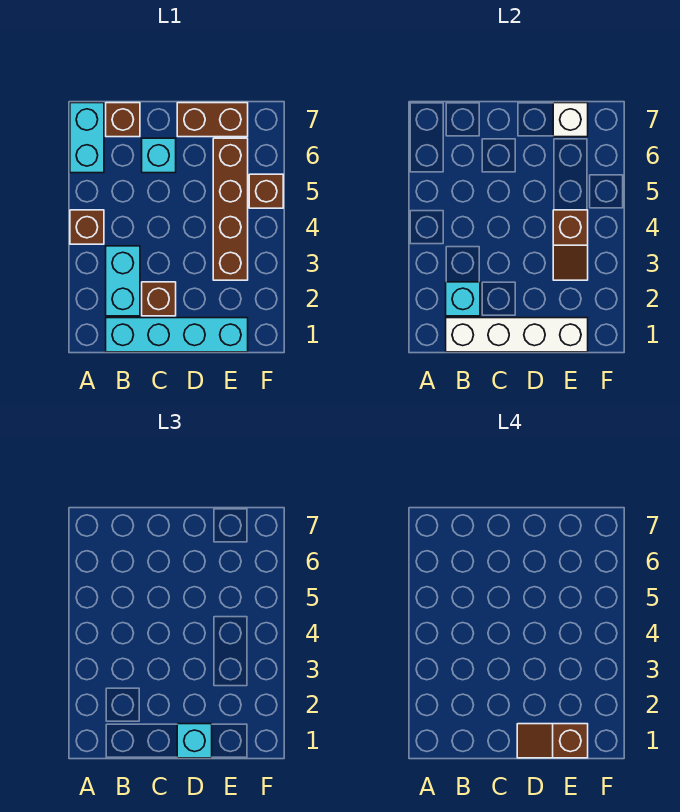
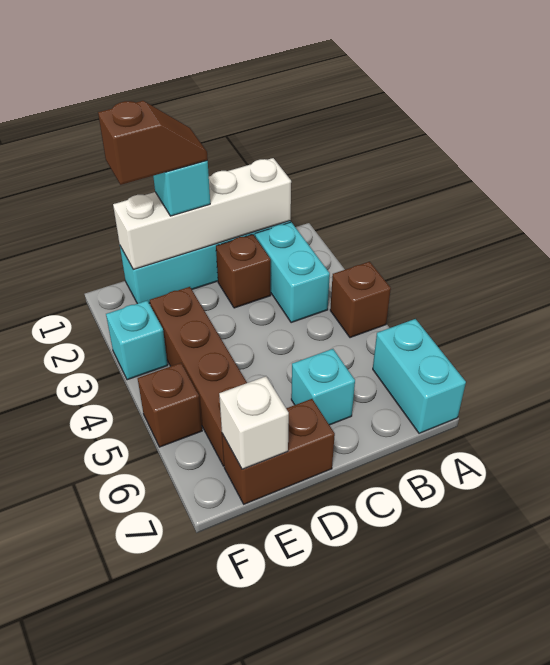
cyan 1x1 brick [446,282,480,316] -> cyan 1x1 brick moved to [106,301,168,380]
brown 1x1 brick [106,103,140,137] -> none
brown 1x2 slope [553,210,588,280] -> none

